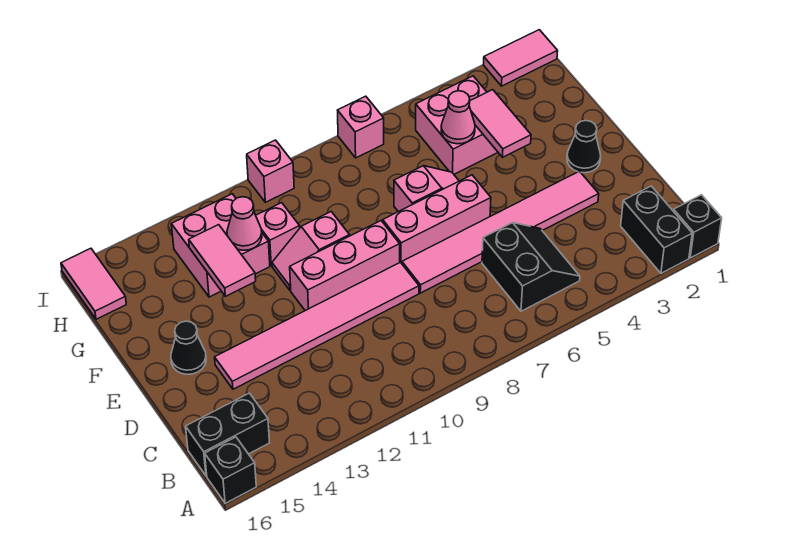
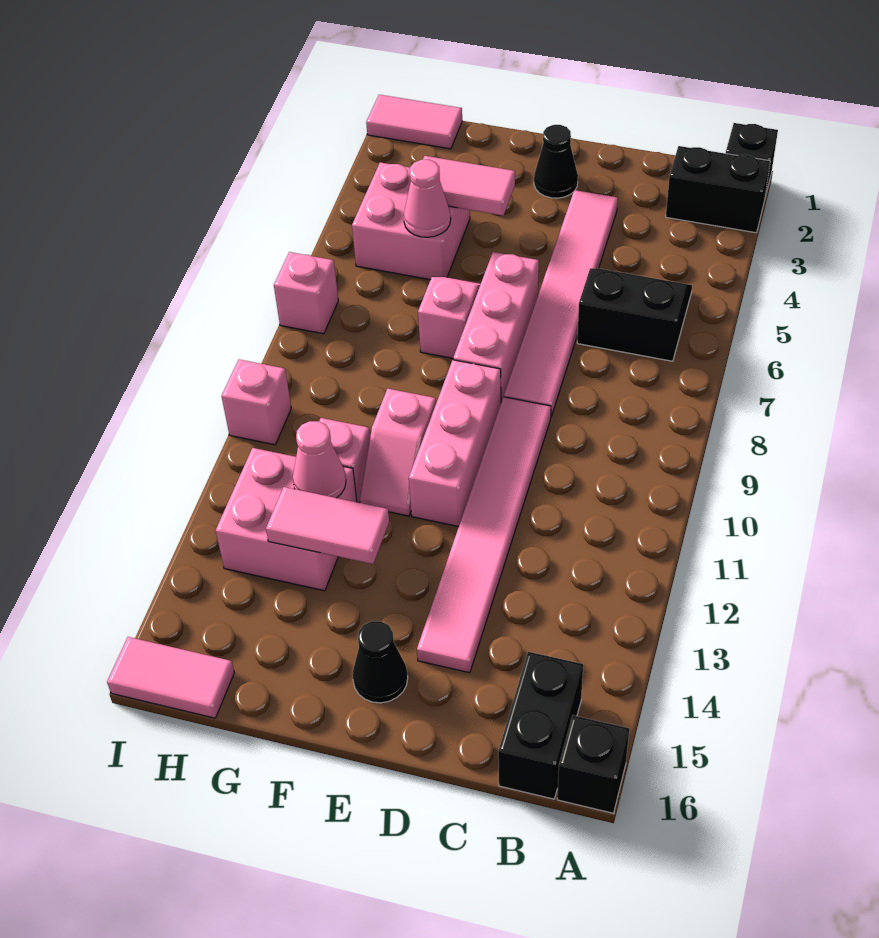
pink 1x2 tile [484,30,558,86] -> pink 1x2 tile turned to [366,95,462,149]

